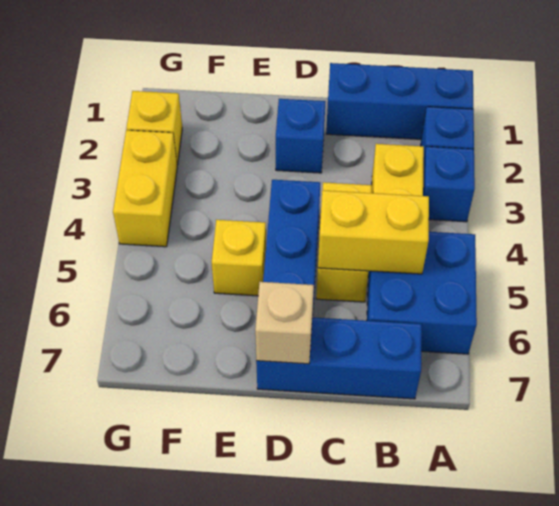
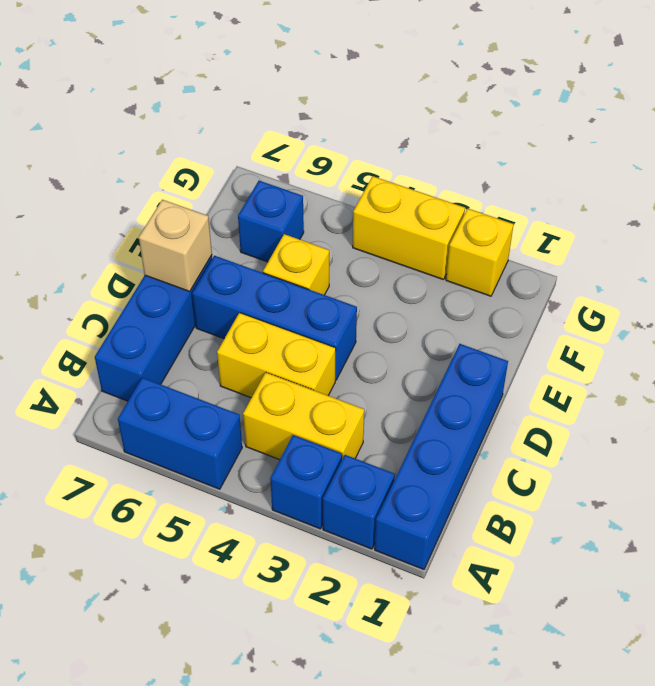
blue 1x3 brick [326,63,473,139] -> blue 1x4 brick [375,344,508,569]
blue 2x2 brick [367,232,477,354] -> blue 1x2 brick [118,378,242,489]
yellow 1x2 brick [318,190,429,274] -> none
blue 1x1 brick [276,99,325,173] -> blue 1x1 brick moved to [238,181,304,262]

